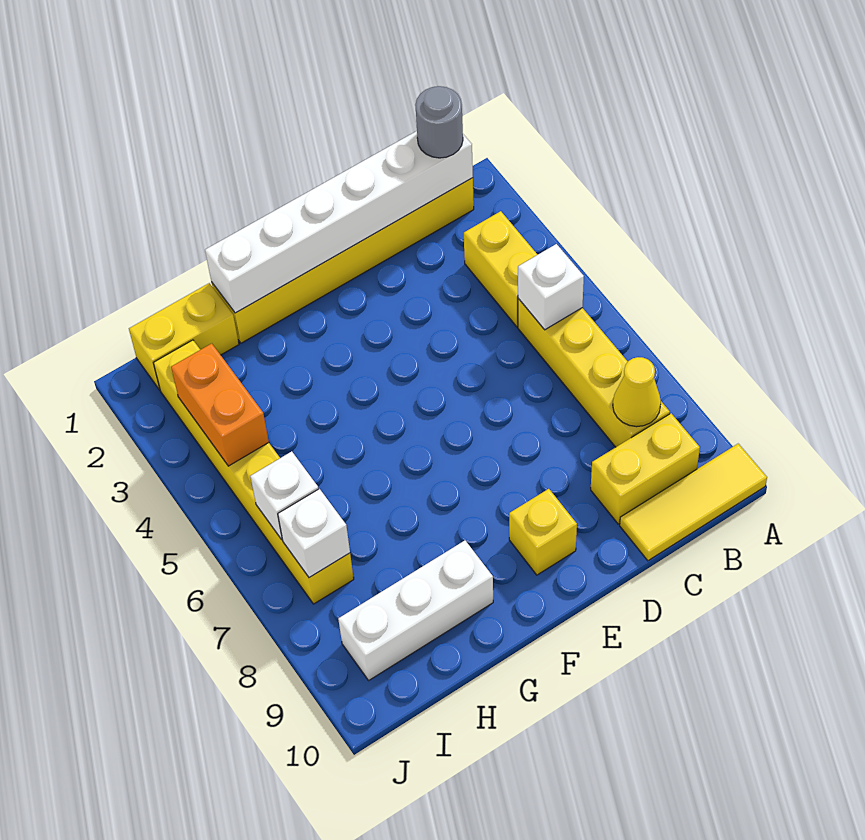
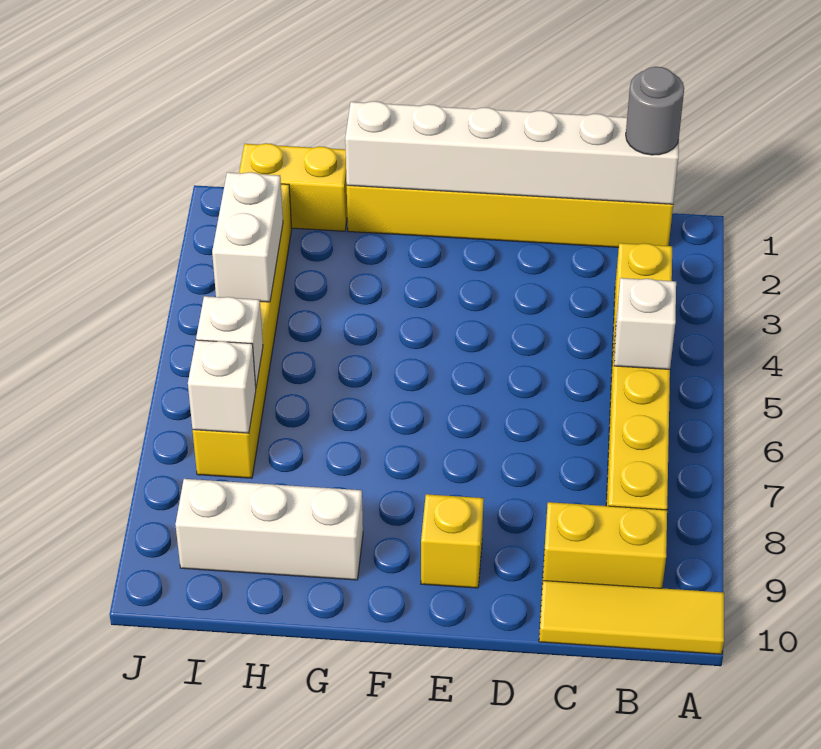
yellow 1x1 cone [613,357,661,427] -> none
orange 1x2 brick [171,343,269,466] -> white 1x2 brick [212,172,283,302]

